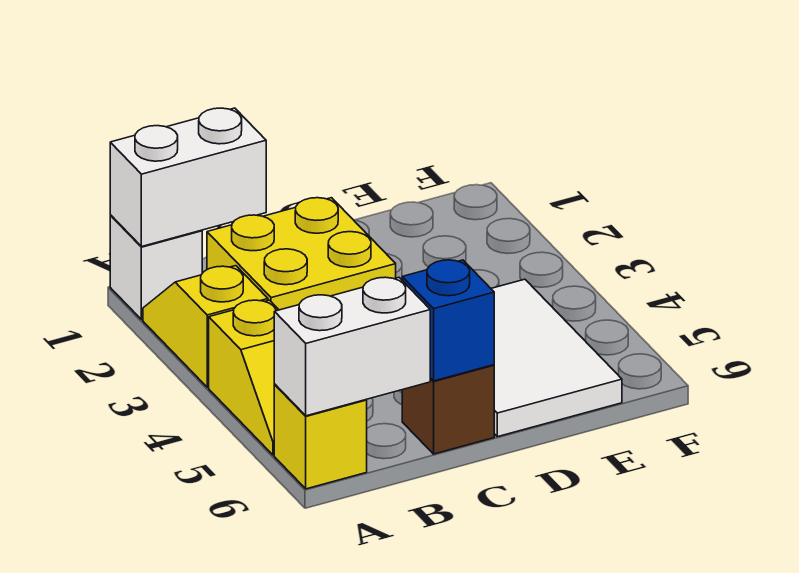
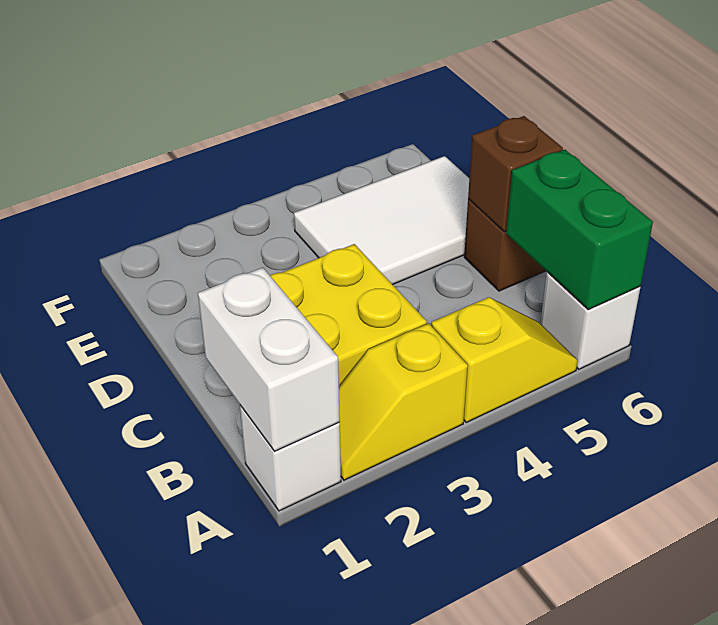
yellow 1x1 brick [274,385,367,489] -> white 1x1 brick [540,272,640,369]
white 1x2 brick [274,277,430,416] -> green 1x2 brick [506,150,653,310]
blue 1x1 brick [402,260,494,381] -> brown 1x1 brick [468,116,563,232]

